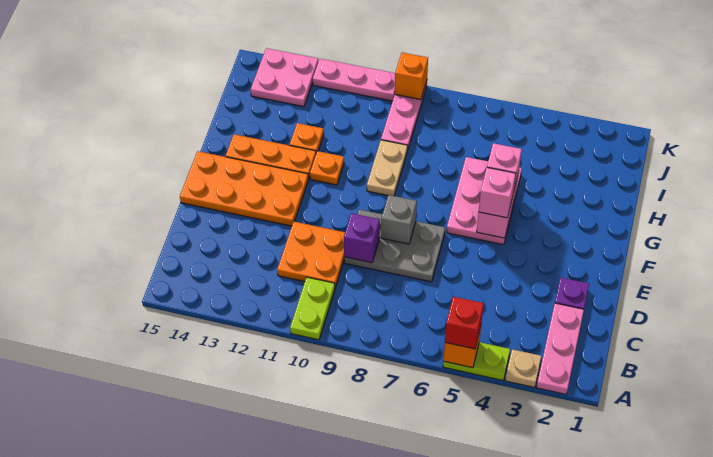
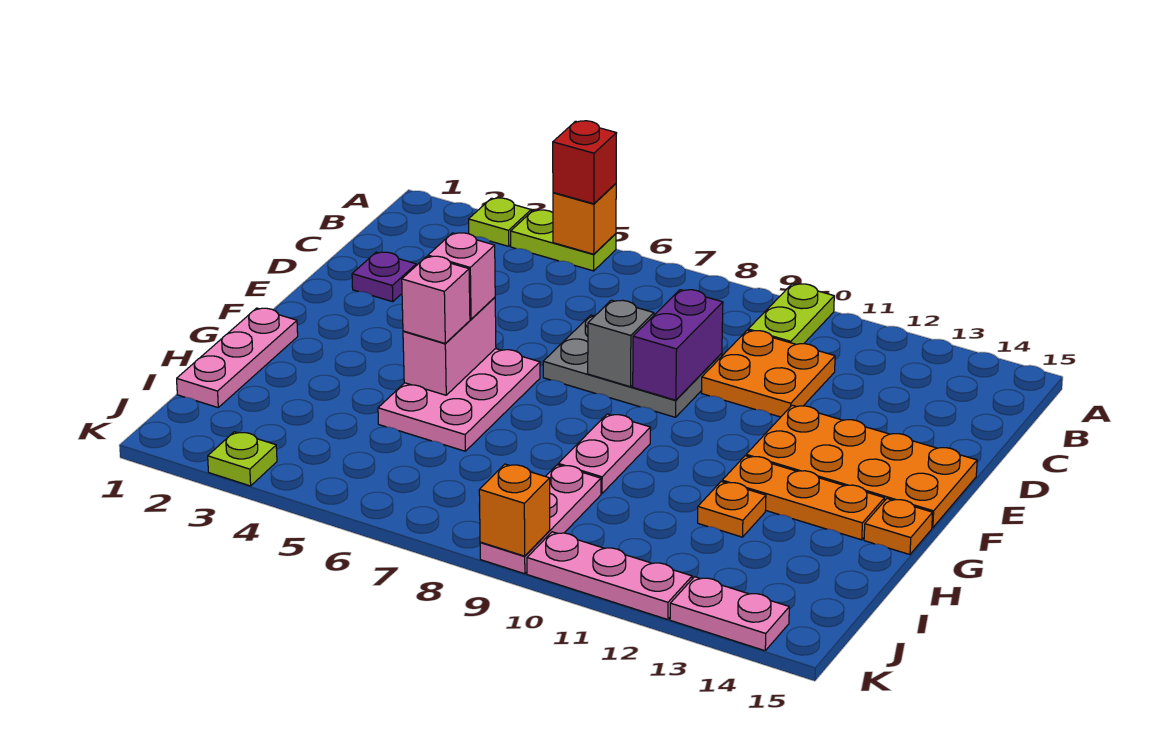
pink 1x3 plate [537,303,584,394] -> pink 1x3 plate moved to [177,308,298,407]
tan 1x1 plate [505,349,542,388] -> lime 1x1 plate [469,198,531,246]
purple 1x1 brick [344,213,380,263] -> purple 1x2 brick [633,290,723,400]
tan 1x2 plate [367,140,408,196] -> pink 1x2 plate [558,414,651,494]
orange 1x1 plate [310,151,344,185] -> orange 1x1 plate moved to [864,499,933,555]
pink 2x2 plate [251,48,319,107] -> pink 1x2 plate [670,577,789,651]
none -> lime 1x1 plate [208,432,277,486]

